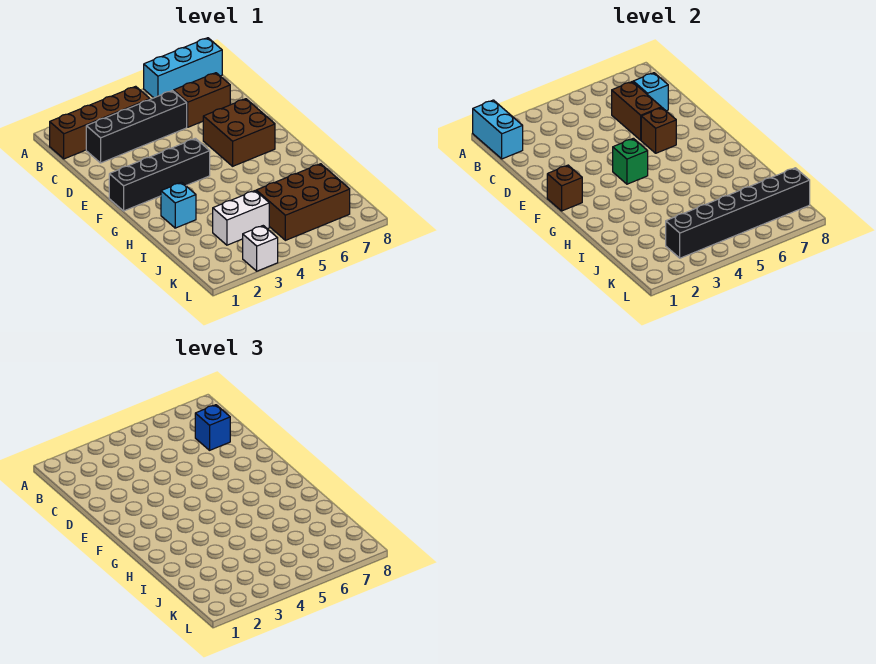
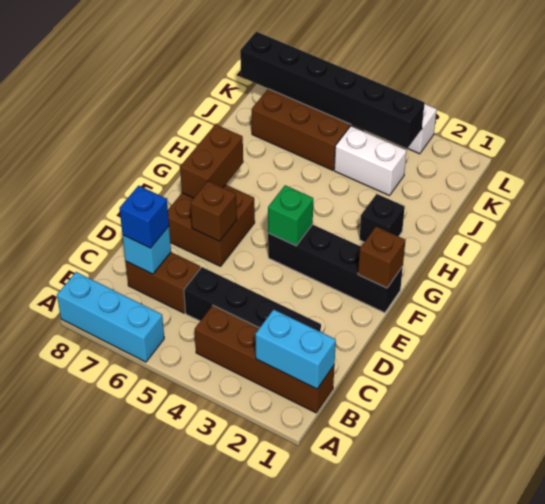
cyan 1x2 brick [473,100,523,159] -> cyan 1x2 brick turned to [255,309,336,389]
brown 1x2 brick [612,82,661,140] -> brown 1x2 brick moved to [180,124,243,198]
cyan 1x1 brick [161,182,196,228] -> black 1x1 brick [359,194,405,242]

